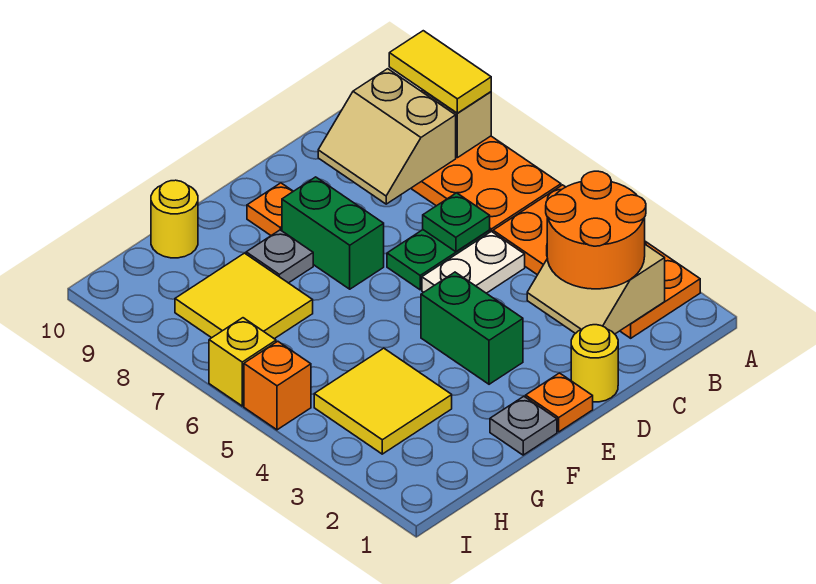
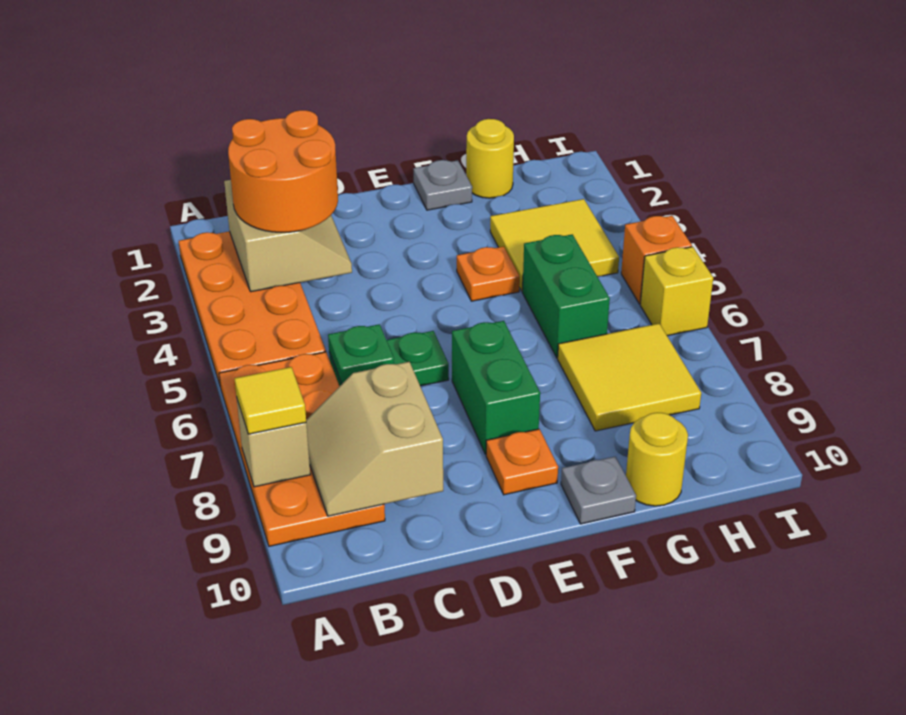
yellow 1x2 tile [389,31,491,113] -> yellow 1x1 tile [234,367,306,434]
tan 2x2 slope [318,69,456,204] -> tan 2x2 slope turned to [306,362,443,516]
white 1x2 plate [422,231,525,293] -> none
yellow 1x1 round brick [571,325,618,402] -> yellow 1x1 round brick moved to [466,119,514,198]
orange 1x1 plate [526,373,593,432] -> orange 1x1 plate moved to [457,247,520,301]
green 1x2 brick [421,272,523,384] -> green 1x2 brick moved to [522,234,610,358]
grey 1x1 plate [246,230,313,283] -> grey 1x1 plate moved to [561,457,636,524]

